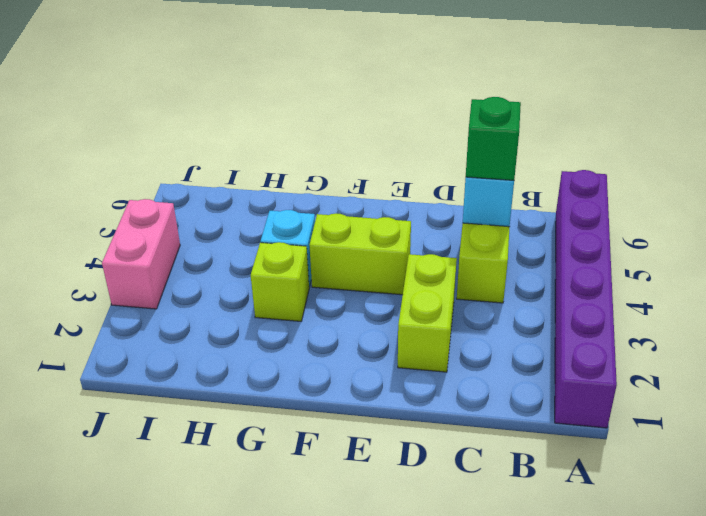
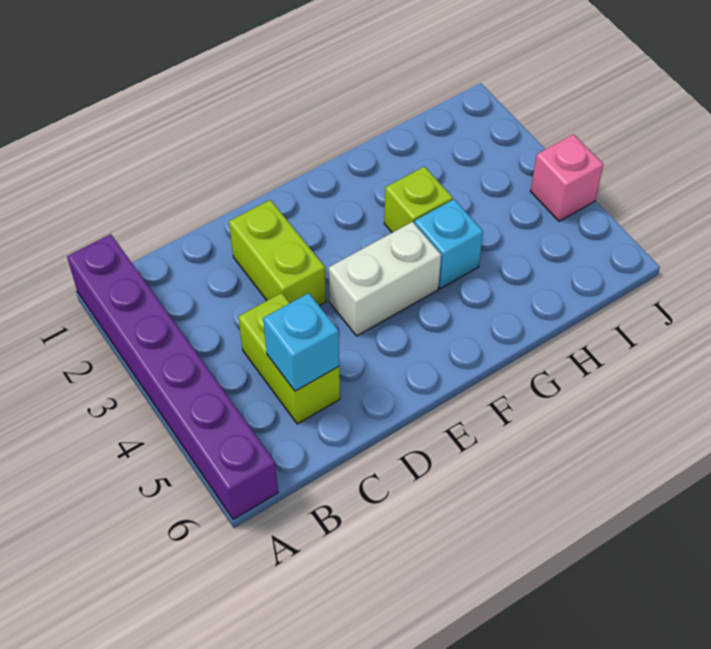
green 1x1 brick [466,97,521,180] -> none
lime 1x2 brick [309,213,411,295] -> white 1x2 brick [329,222,441,336]
pink 1x2 brick [102,199,180,309] -> pink 1x1 brick [530,134,604,221]

